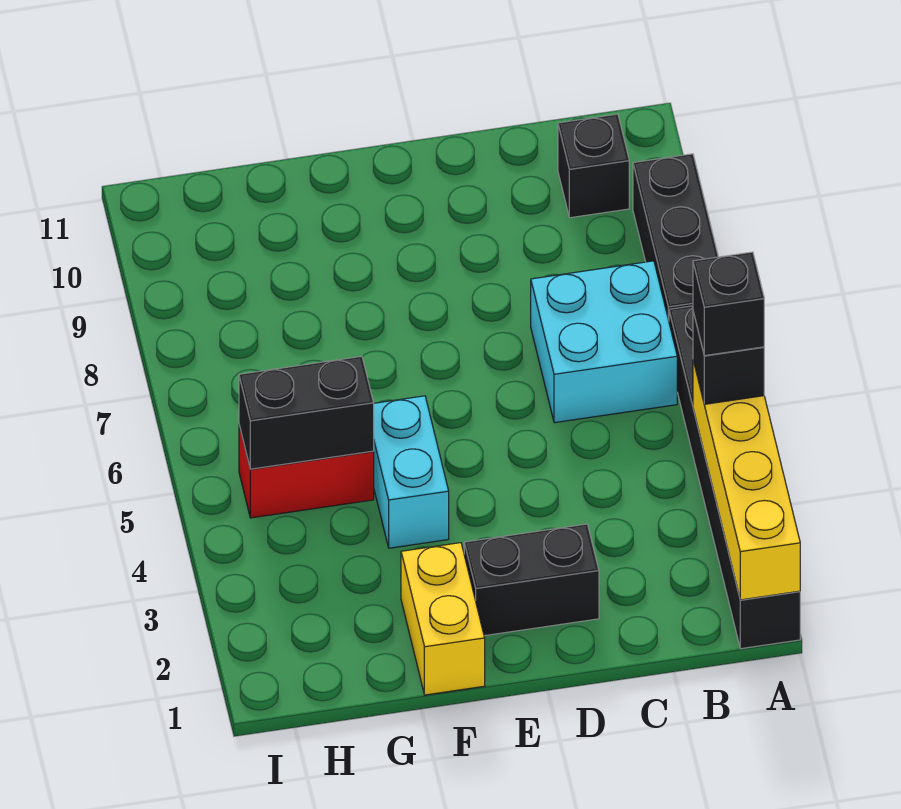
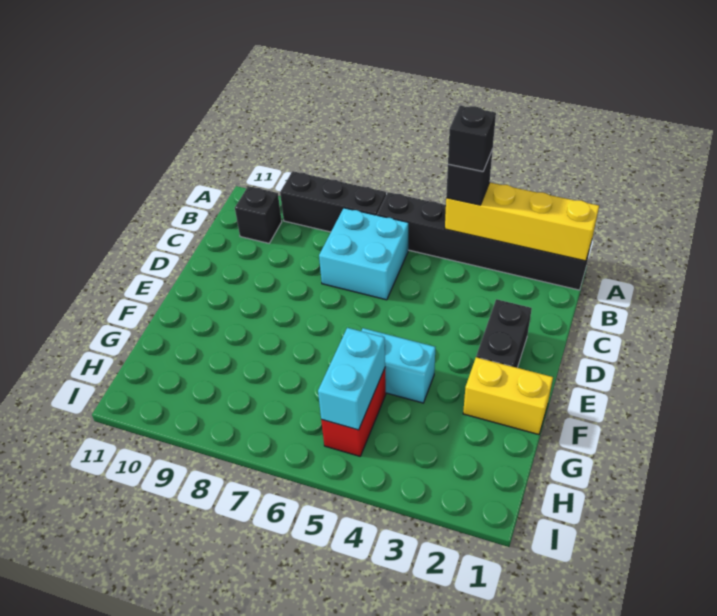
black 1x2 brick [239,356,374,469] -> cyan 1x2 brick [318,328,385,430]

